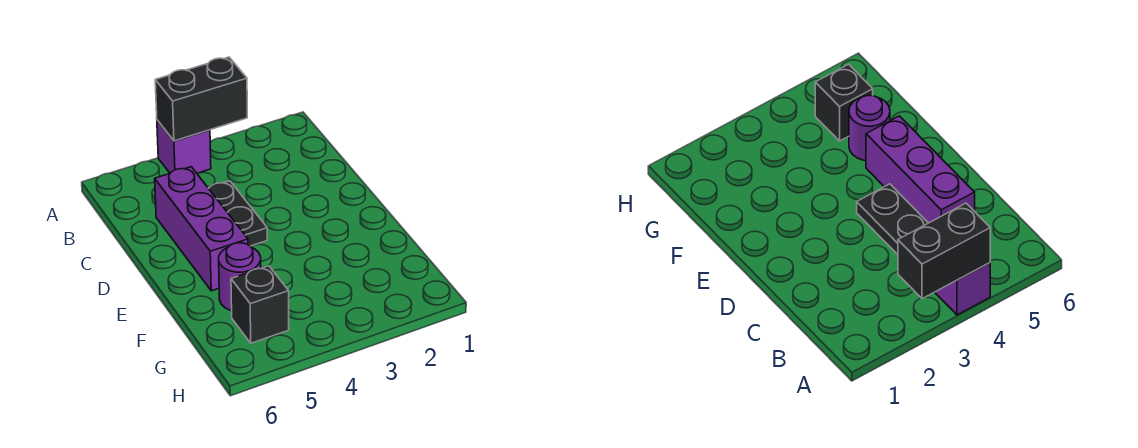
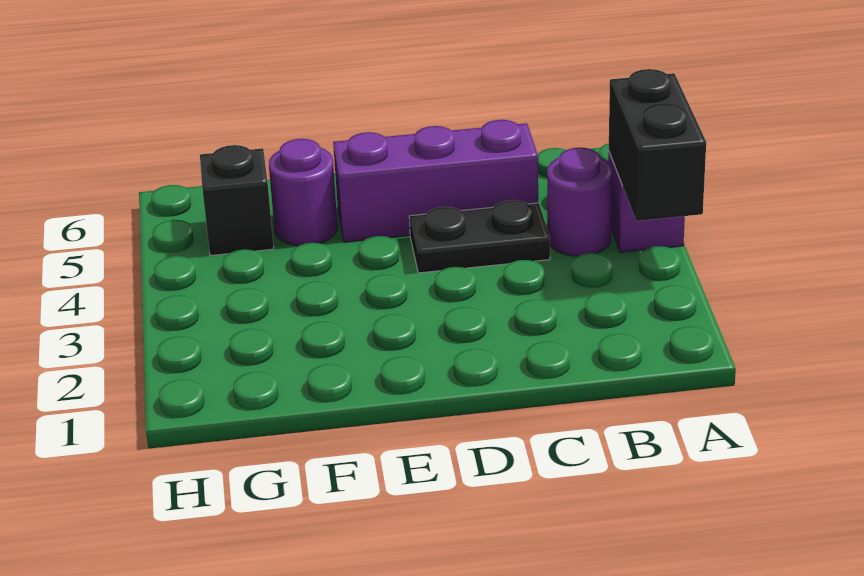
none -> purple 1x1 round brick [547,147,612,256]

